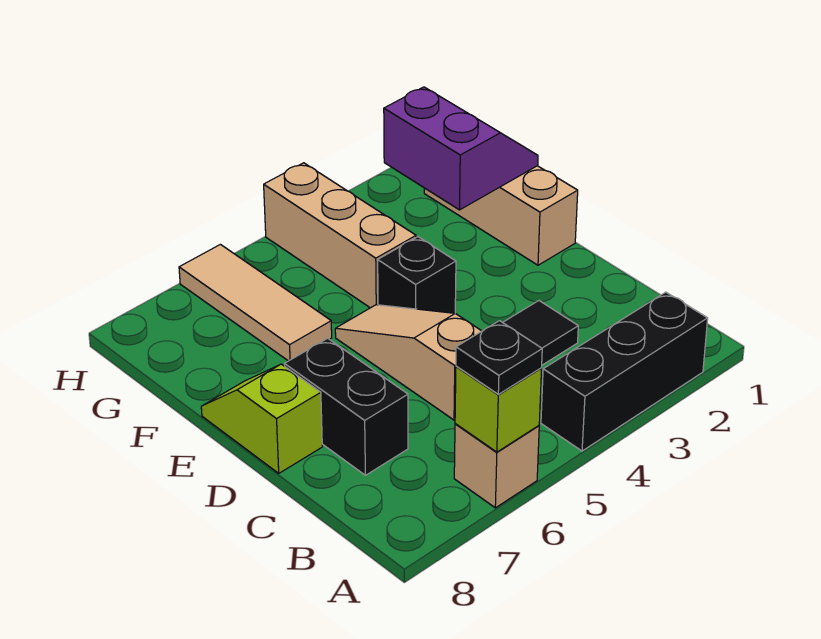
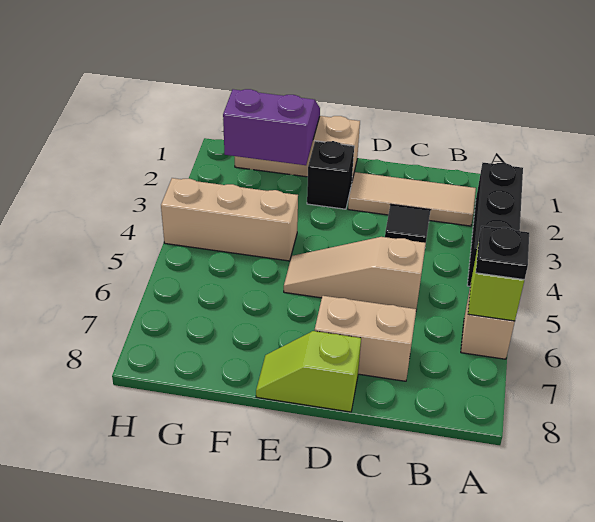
black 1x2 brick [285,338,408,475] -> tan 1x2 brick [315,296,416,381]
black 1x1 brick [378,237,456,313] -> black 1x1 brick moved to [307,141,354,209]
tan 1x3 tile [179,244,332,361] -> tan 1x3 tile moved to [348,172,476,226]

